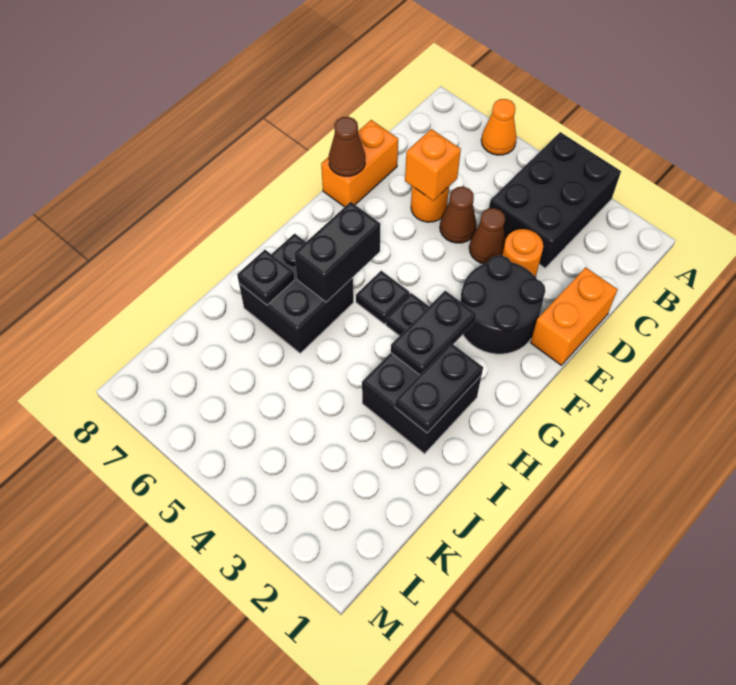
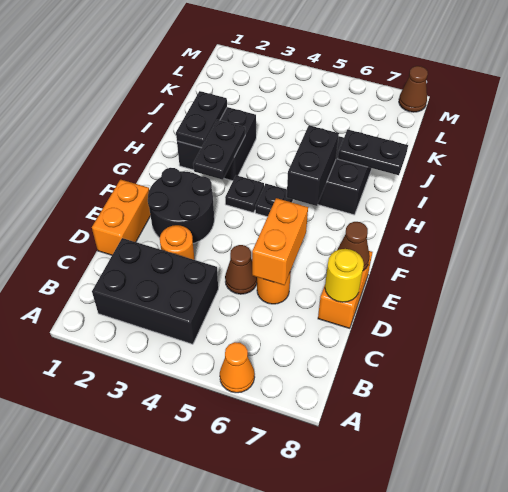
black 2x3 brick [489,132,621,268] -> black 2x3 brick turned to [92,238,218,344]
brown 1x1 cone [469,208,506,264] -> brown 1x1 cone moved to [399,66,428,112]
orange 1x1 brick [405,129,461,201] -> orange 1x2 brick [252,198,308,285]
none -> yellow 1x1 round brick [325,249,364,302]
black 1x1 plate [237,250,294,305] -> black 1x2 plate [338,130,408,175]

